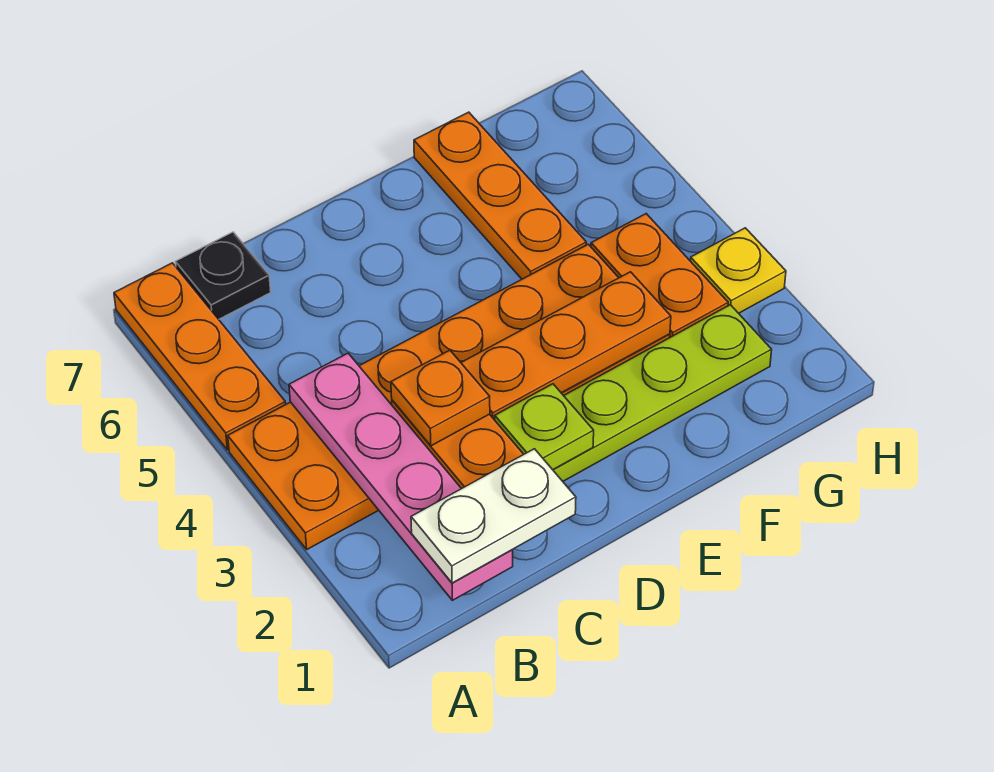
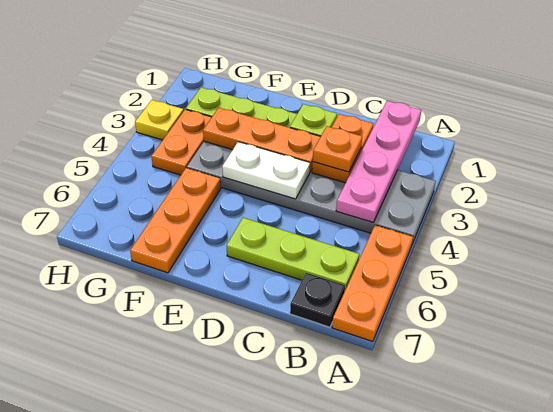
orange 2x6 plate [228,244,670,549] -> grey 2x6 plate [187,141,436,244]
white 1x2 plate [411,449,576,583] -> white 1x2 plate moved to [222,142,310,199]
none -> lime 1x3 plate [227,218,359,290]

